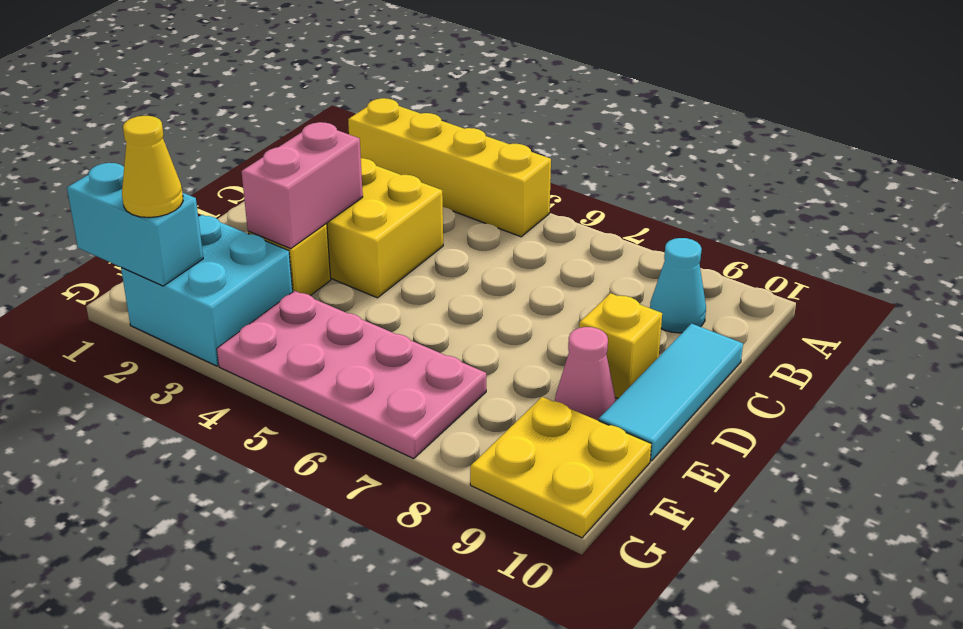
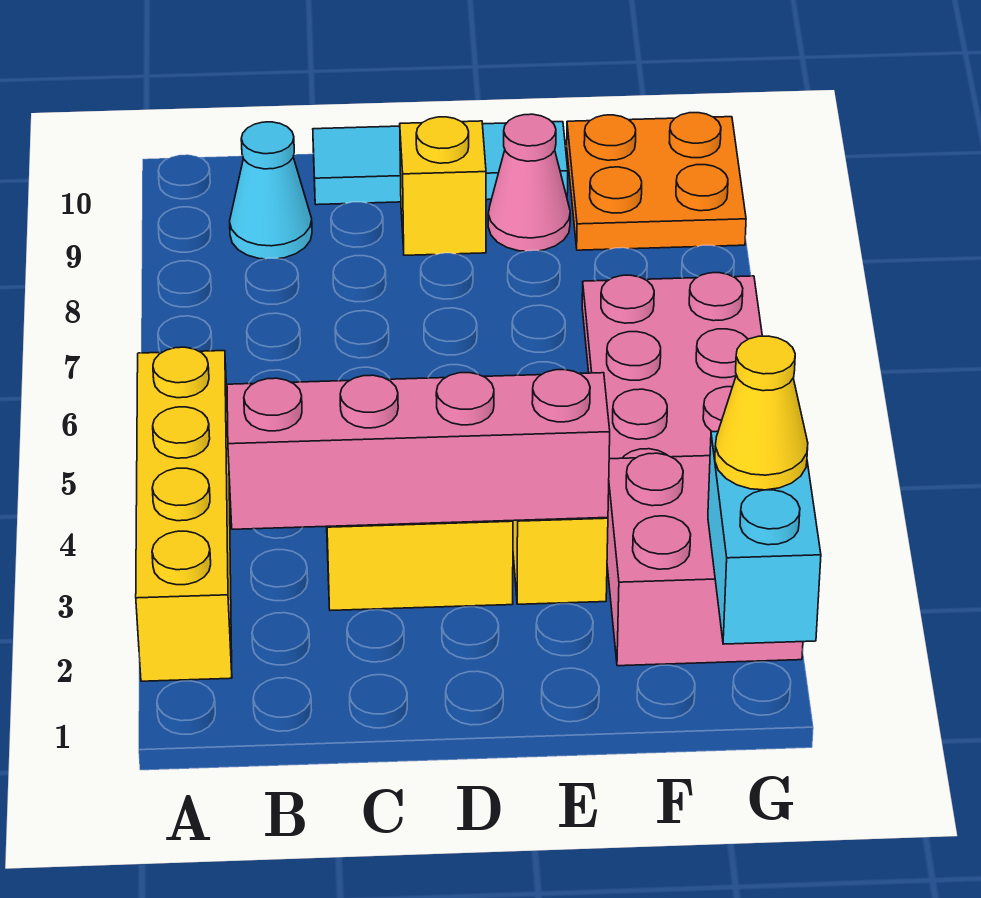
pink 1x2 brick [241,122,363,249] -> pink 1x4 brick [227,370,610,529]
cyan 2x2 brick [121,215,293,366] -> pink 2x2 brick [607,453,803,666]
yellow 2x2 plate [470,397,651,538] -> orange 2x2 plate [567,113,746,250]

